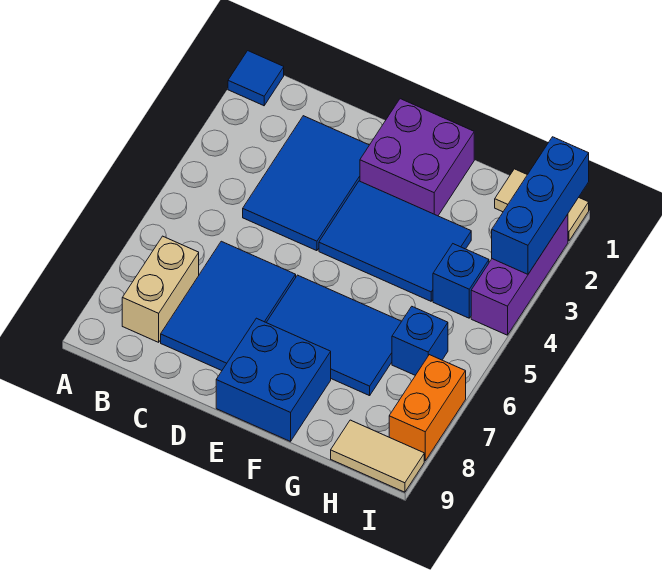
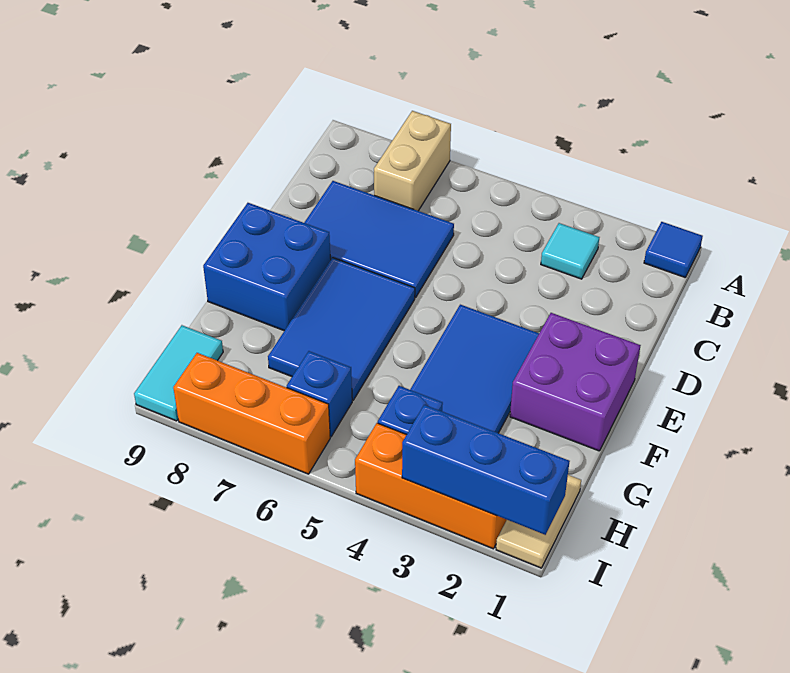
none -> cyan 1x1 tile [541,223,599,279]
tan 1x2 brick [122,236,199,342] -> tan 1x2 brick turned to [374,111,451,211]
blue 2x3 tile [243,116,369,251] -> none
tan 1x2 tile [331,420,424,492] -> cyan 1x2 tile [134,325,223,421]
purple 1x3 brick [471,214,568,335] -> orange 1x3 brick [355,423,507,549]
orange 1x2 brick [389,355,466,461] -> orange 1x3 brick [173,353,330,474]

